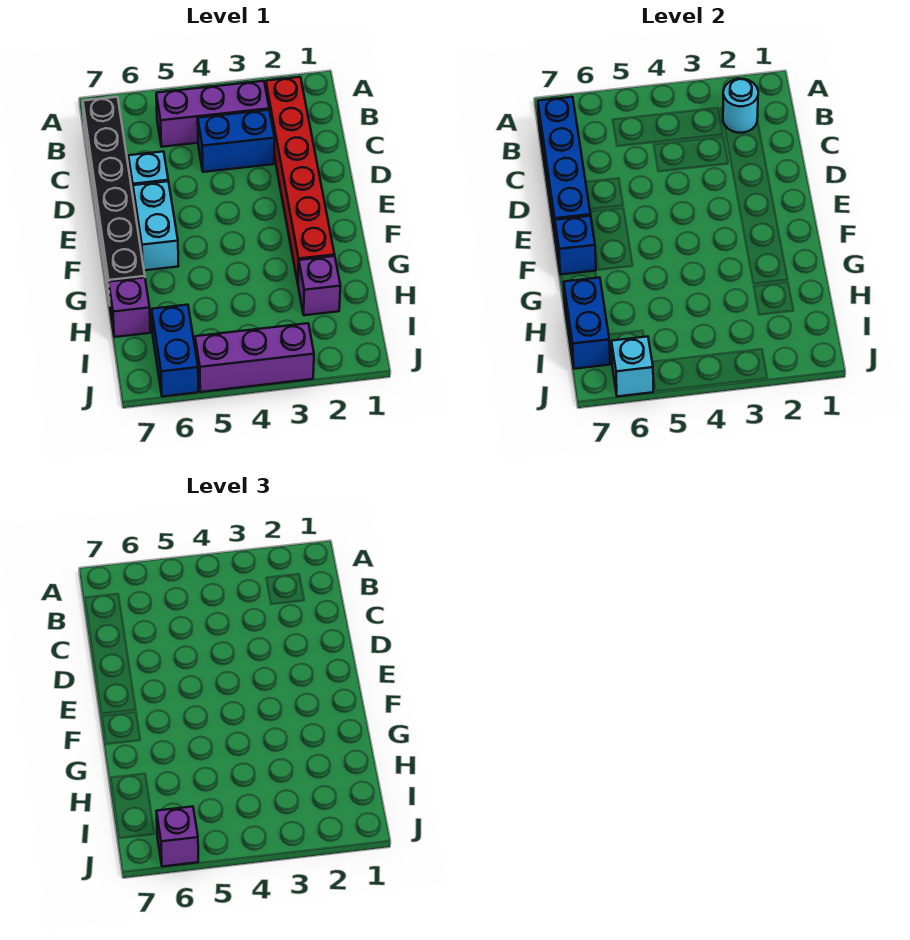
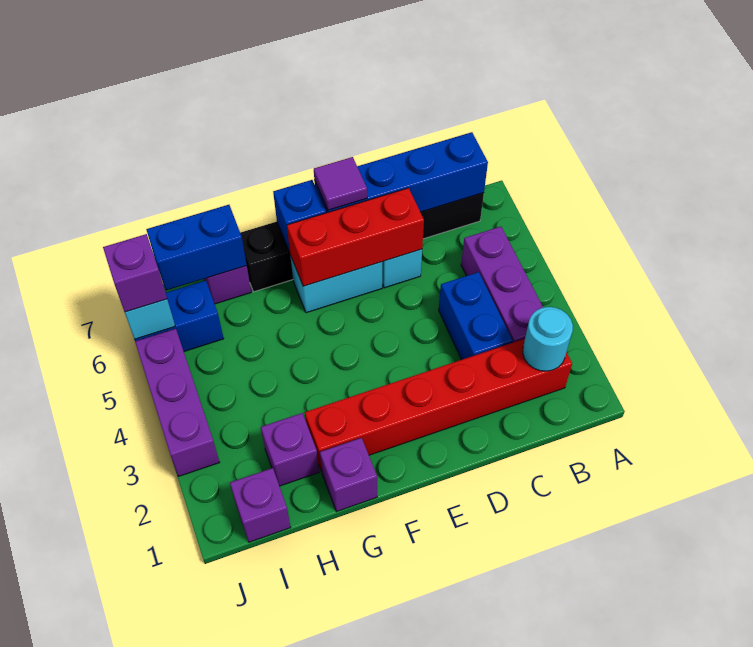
none -> red 1x3 brick [287,188,424,286]
none -> purple 1x1 tile [314,157,367,210]
none -> purple 1x1 brick [320,438,377,512]
none -> purple 1x1 brick [230,468,291,542]

